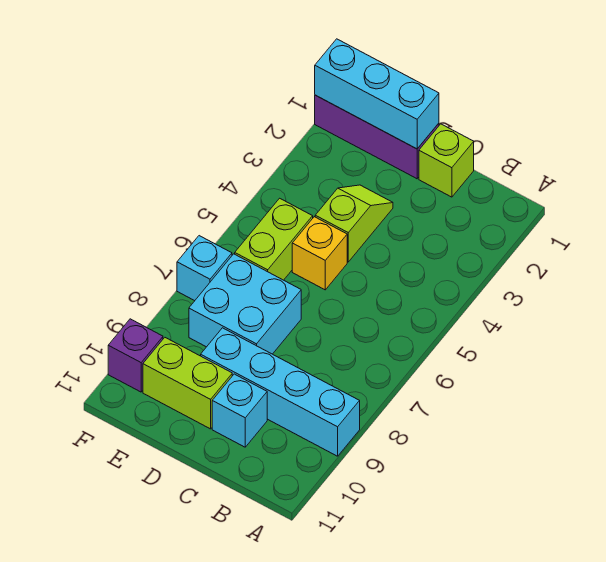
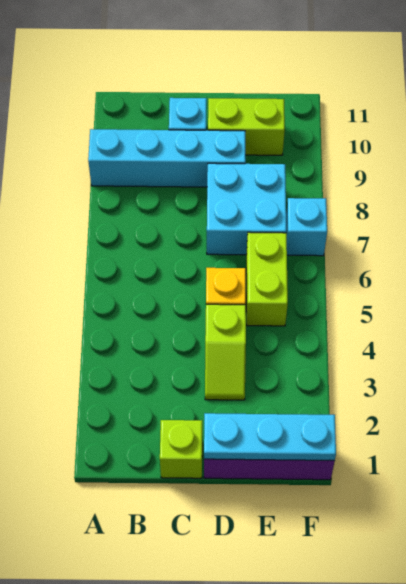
cyan 1x3 brick [315,39,439,149] -> cyan 1x3 plate [204,413,336,461]
purple 1x1 brick [108,319,163,392] -> none

